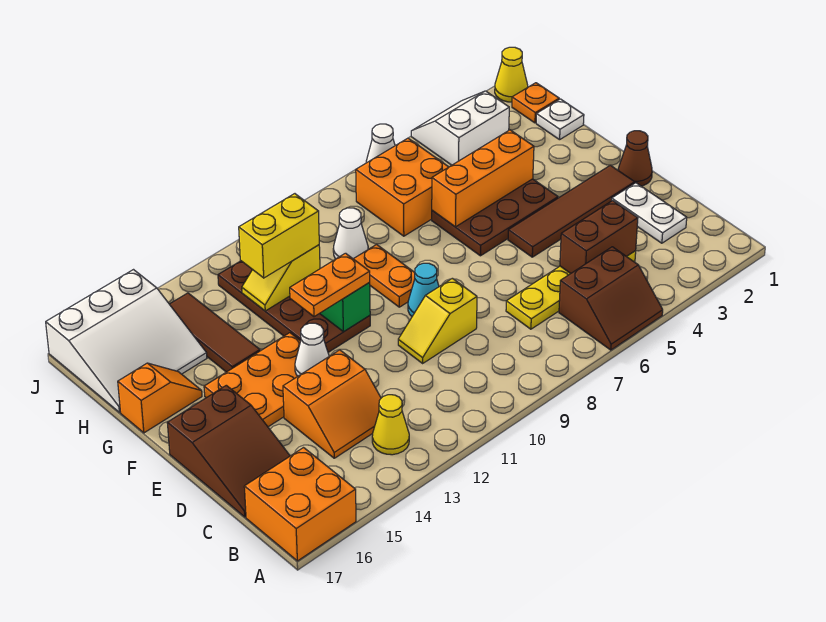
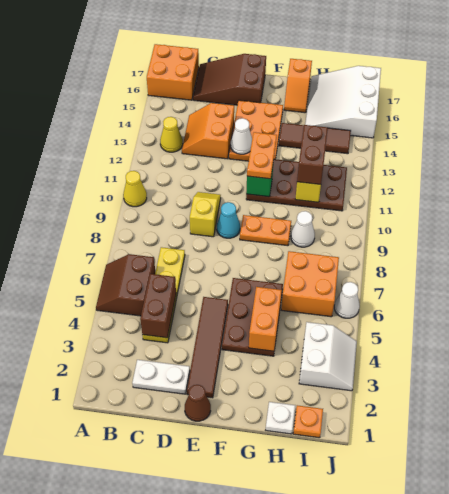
orange 1x3 brick [432,130,534,227] -> orange 1x2 brick [249,287,282,351]
yellow 1x2 brick [239,194,319,278] -> brown 1x2 brick [297,125,328,185]
yellow 1x1 cone [495,47,528,102] -> yellow 1x1 cone moved to [123,171,147,207]

